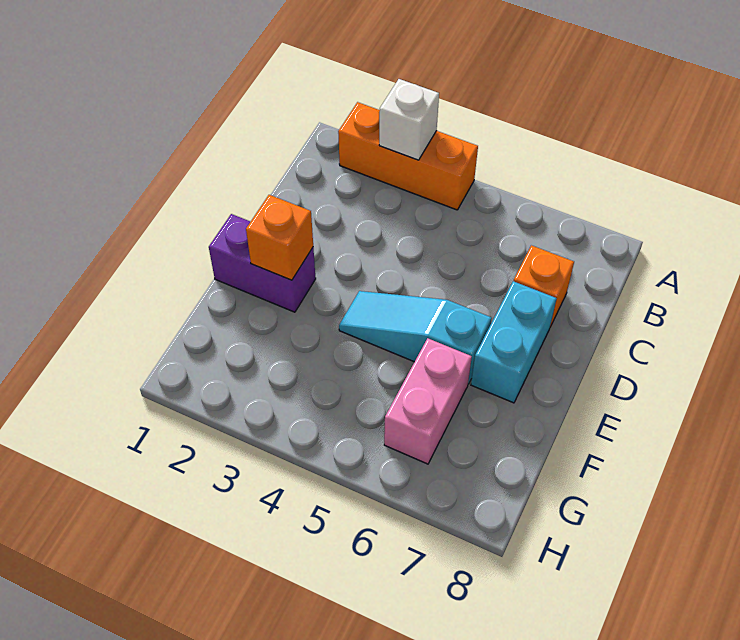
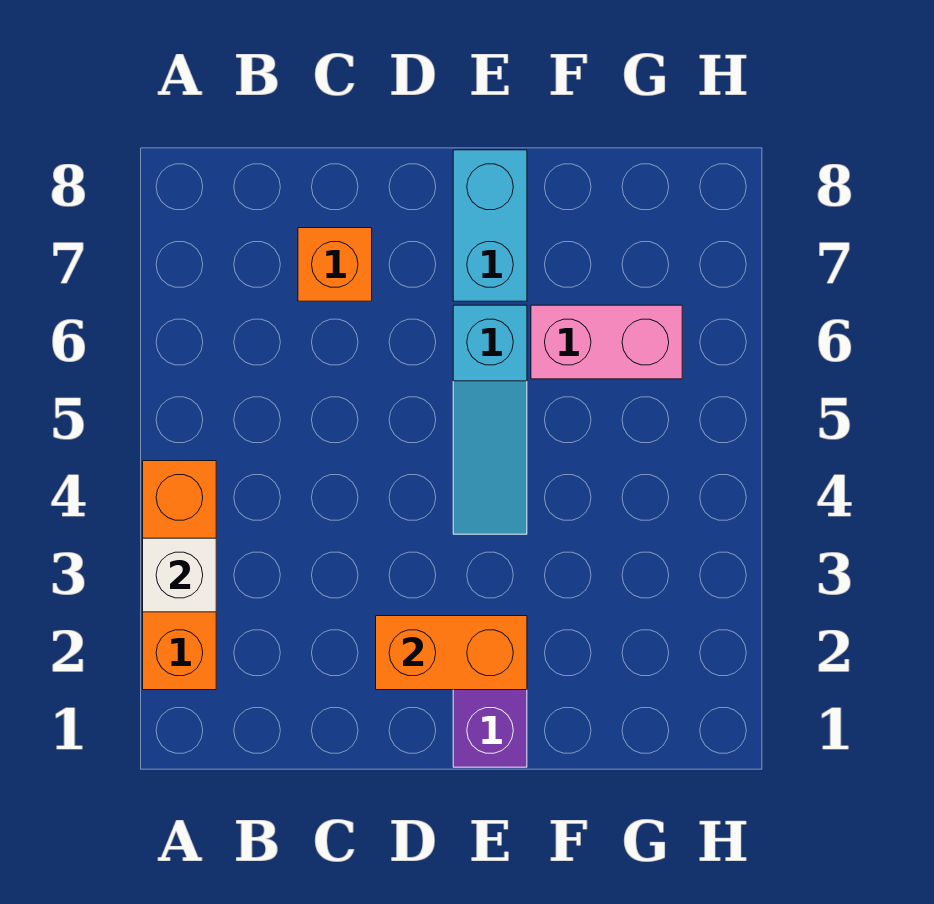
cyan 1x2 brick [471,281,557,403] -> cyan 1x2 brick turned to [453,150,527,301]
orange 1x1 brick [246,195,313,280] -> orange 1x2 brick [376,616,527,690]

